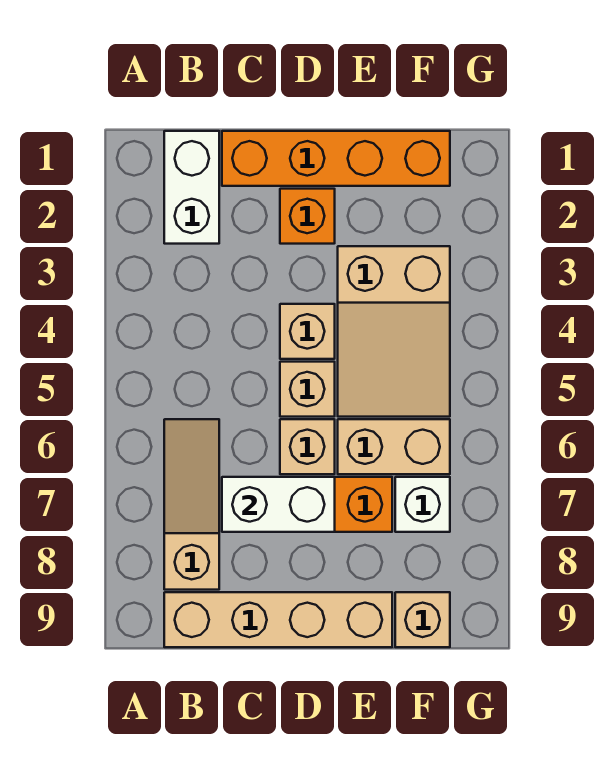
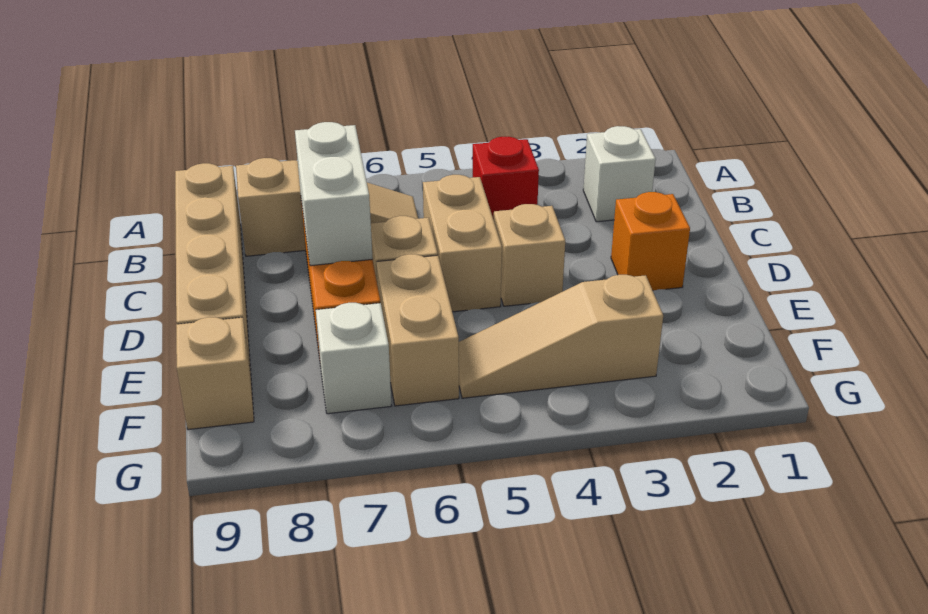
white 1x2 brick [164,131,219,244] -> white 1x1 brick [583,126,656,222]
none -> red 1x1 brick [473,137,539,220]
orange 1x4 brick [222,131,450,186] -> none
tan 1x1 brick [280,362,335,417] -> tan 1x2 brick [423,175,502,312]
tan 2x3 slope [338,246,450,417] -> tan 1x3 slope [459,275,663,398]

